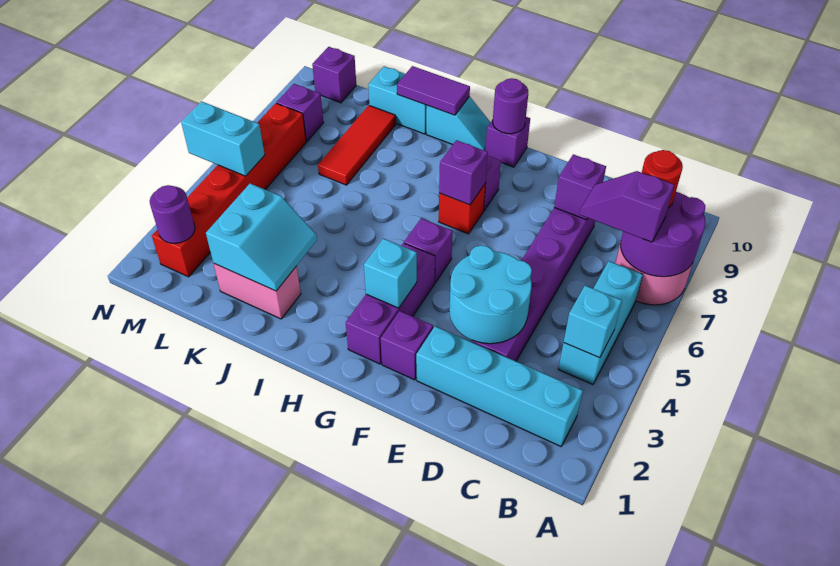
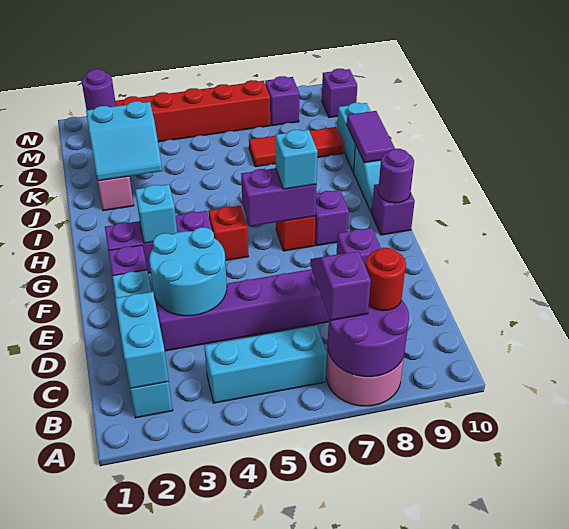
cyan 1x1 brick [564,286,622,358] -> cyan 1x1 brick moved to [275,130,317,189]
purple 1x1 brick [404,218,453,283] -> red 1x1 brick [209,206,249,261]
purple 1x1 brick [439,140,488,205] -> purple 1x2 brick [241,168,316,227]
cyan 1x2 brick [181,101,265,176] -> cyan 1x2 brick moved to [115,292,169,389]

